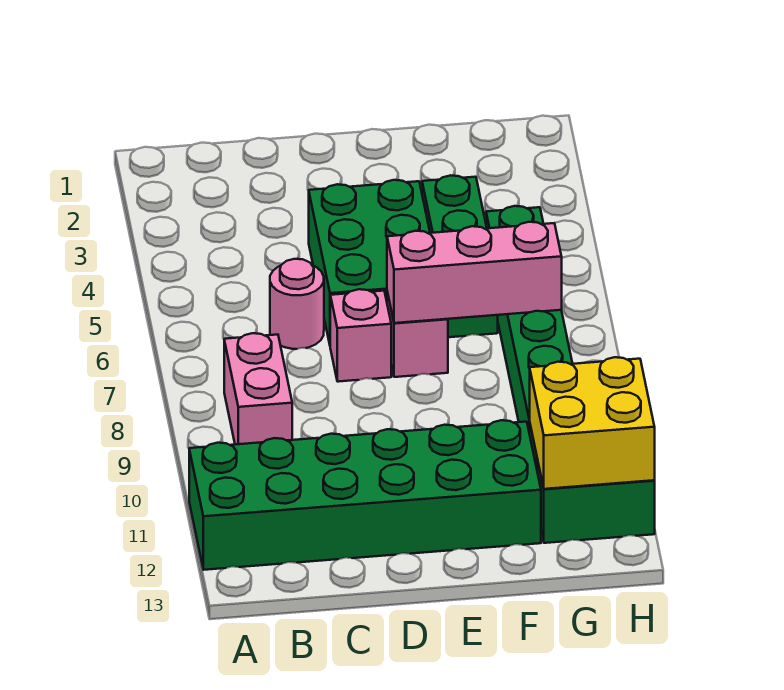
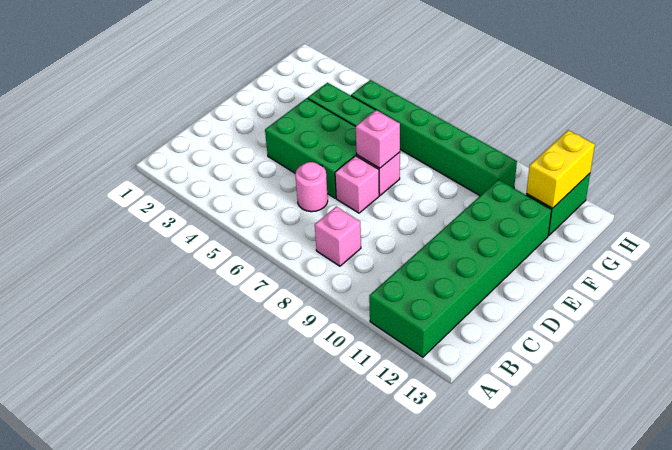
pink 1x2 brick [224,333,292,444] -> pink 1x1 brick [315,206,361,266]
pink 1x3 brick [387,222,562,323] -> pink 1x1 brick [356,110,400,168]
yellow 2x2 brick [530,357,655,489] -> yellow 1x2 brick [526,130,595,208]

